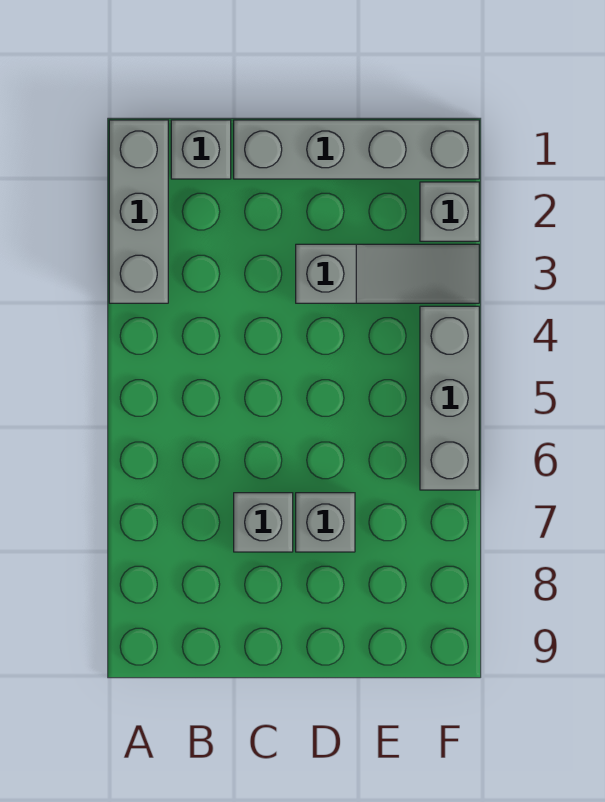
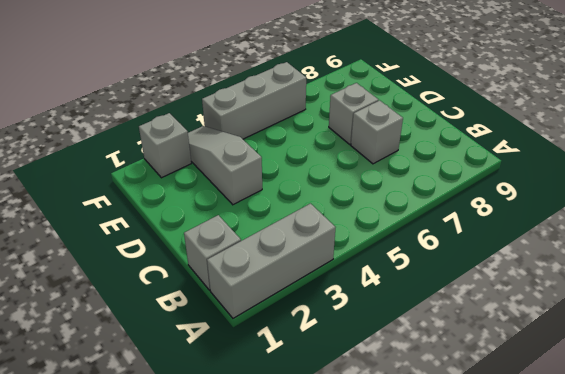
grey 1x4 brick [234,120,479,179] -> none

